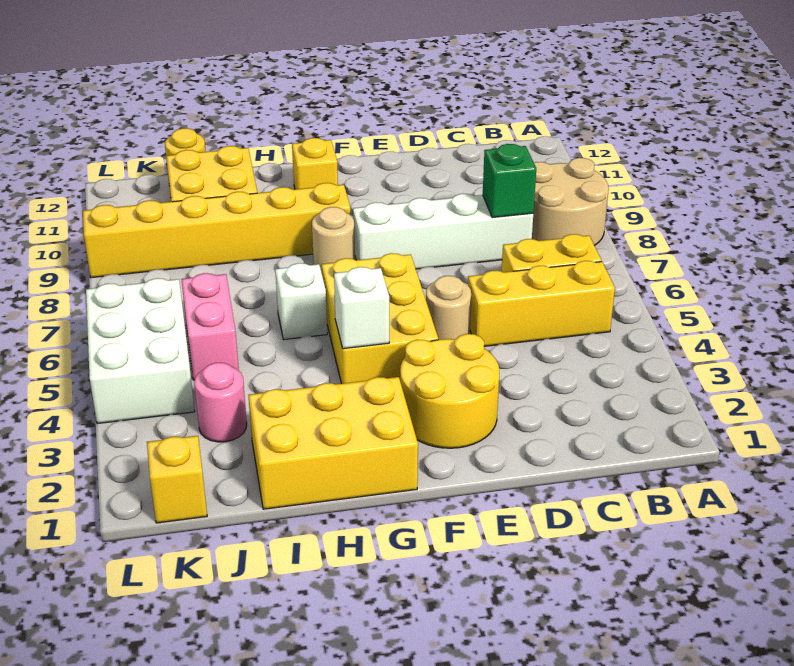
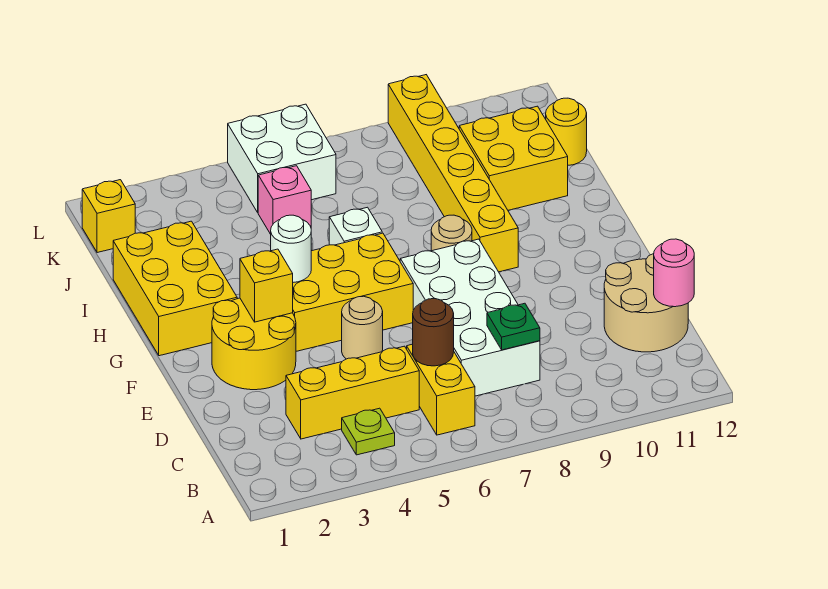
tan 2x2 round brick [532,158,609,246] -> tan 2x2 round brick moved to [604,254,688,352]
none -> lime 1x1 plate [342,408,395,455]
yellow 1x3 brick [468,261,615,346] -> yellow 1x3 brick turned to [286,346,419,439]
none -> brown 1x1 round brick [413,299,454,366]
white 1x4 brick [353,194,533,269] -> white 2x4 brick [400,239,540,396]
green 1x1 brick [483,144,536,218] -> green 1x1 plate [487,303,540,350]
white 1x1 brick [334,267,389,349] -> white 1x1 round brick [271,215,311,282]
yellow 1x1 brick [292,138,338,189] -> yellow 1x1 brick moved to [240,249,293,322]
pink 1x1 round brick [194,363,247,442] -> pink 1x1 round brick moved to [654,239,694,307]
pink 1x2 brick [181,273,239,380] -> pink 1x1 brick [258,166,311,234]
white 2x3 brick [86,278,195,424] -> white 2x2 brick [228,104,336,212]

